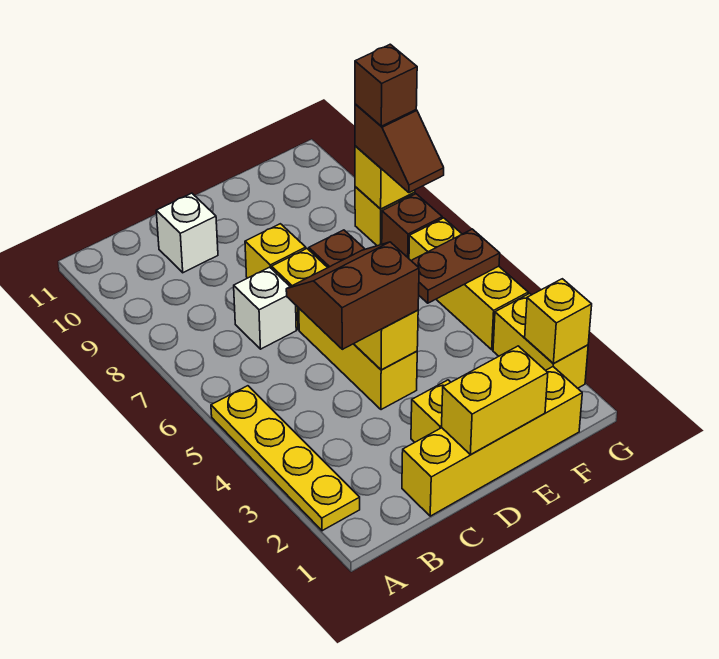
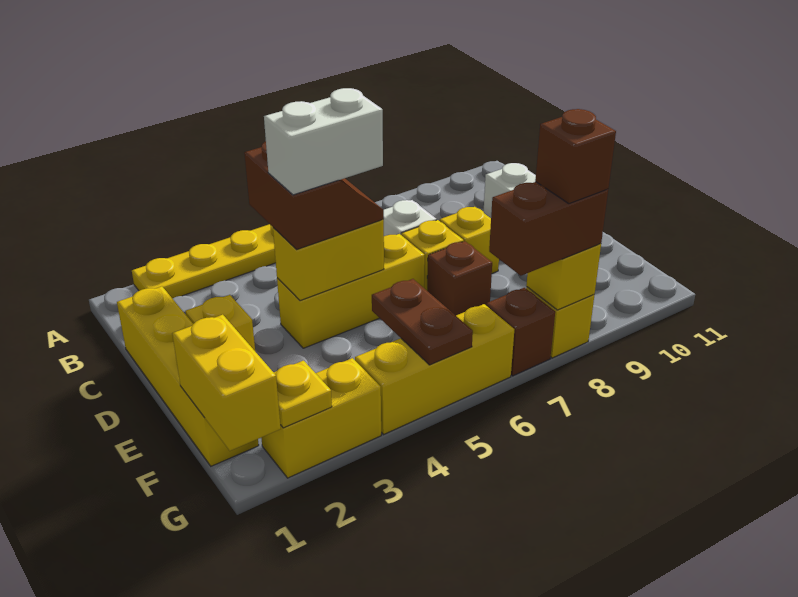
yellow 1x2 brick [442,346,548,455] -> yellow 1x2 brick moved to [172,315,281,451]
none -> white 1x2 brick [264,88,383,195]
yellow 1x1 brick [525,279,592,363] -> yellow 1x1 plate [274,361,332,428]
brown 1x2 slope [355,104,444,193] -> brown 1x2 brick [489,182,608,276]

